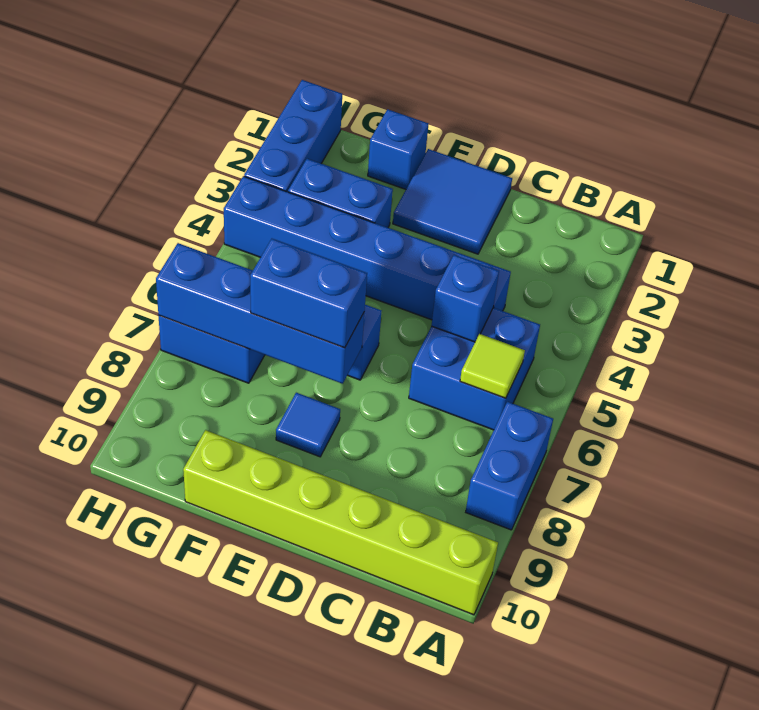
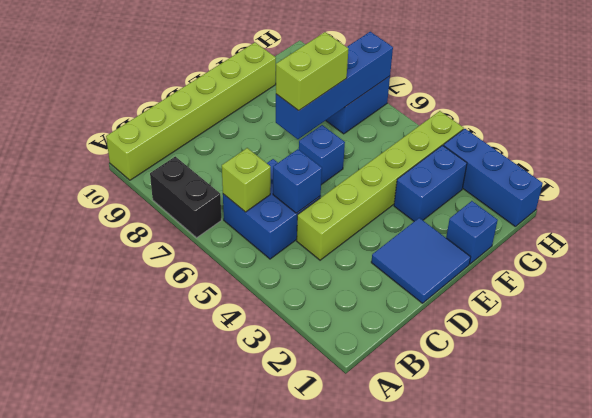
blue 1x2 brick [466,402,553,530] -> black 1x2 brick [150,157,221,238]
lime 1x1 tile [460,334,525,398] -> lime 1x1 brick [222,148,271,212]
blue 1x6 brick [224,176,511,320] -> lime 1x6 brick [297,111,464,260]
blue 1x2 brick [250,239,367,348] -> lime 1x2 brick [276,32,348,111]
blue 1x1 tile [276,393,340,457] -> none

